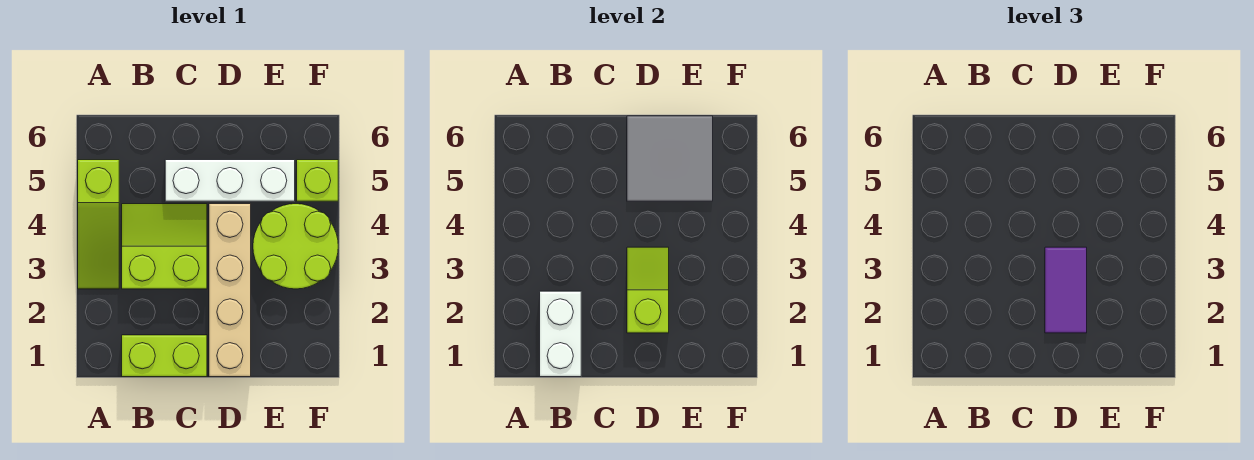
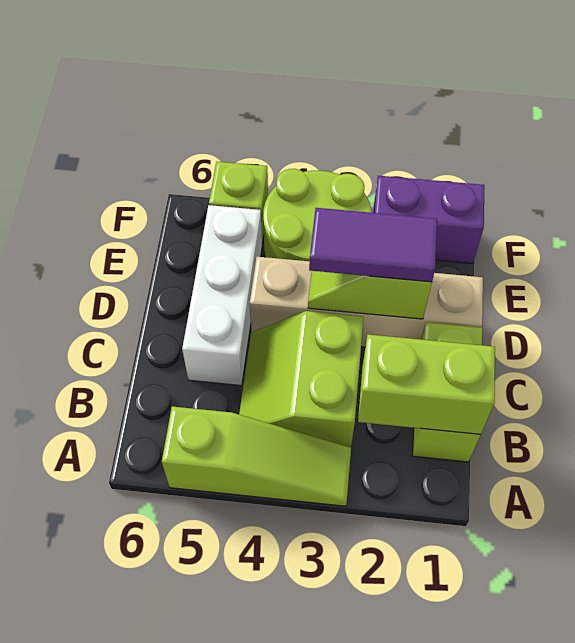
white 1x2 brick [540,291,581,377] -> lime 1x2 brick [358,334,495,435]
grey 2x2 tile [627,116,713,201] -> none
none -> purple 1x2 brick [373,176,484,264]

